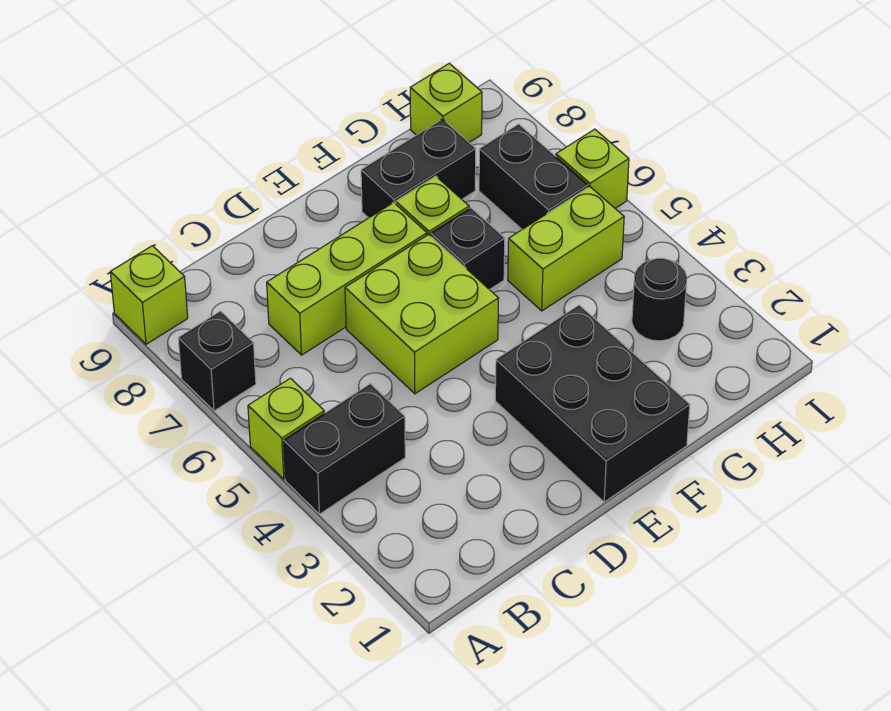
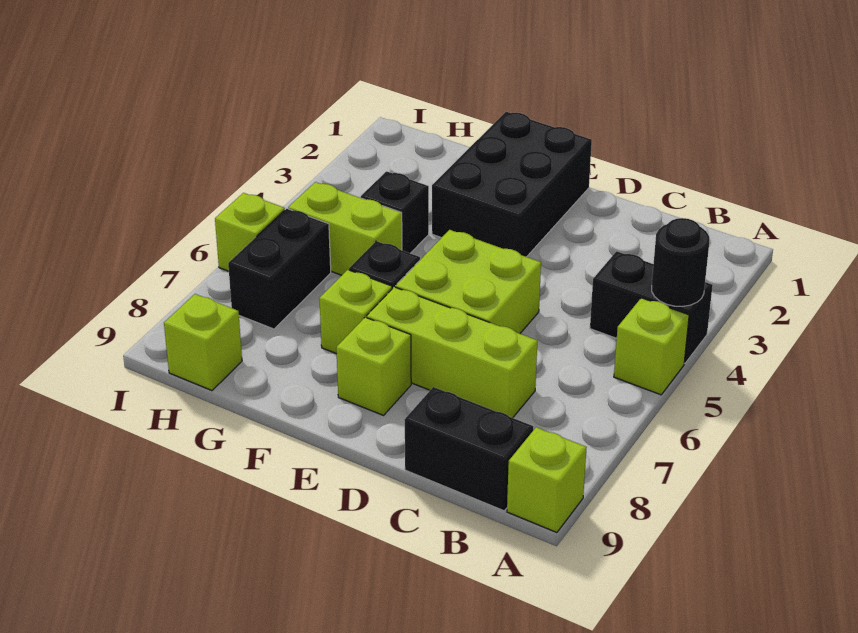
black 1x1 brick [178,311,256,411] -> black 1x1 brick moved to [361,171,429,253]
none -> lime 1x1 brick [336,317,411,416]
black 1x2 brick [361,119,476,218] -> black 1x2 brick moved to [405,387,533,511]
black 1x1 round brick [632,258,687,341] -> black 1x1 round brick moved to [652,218,709,306]

